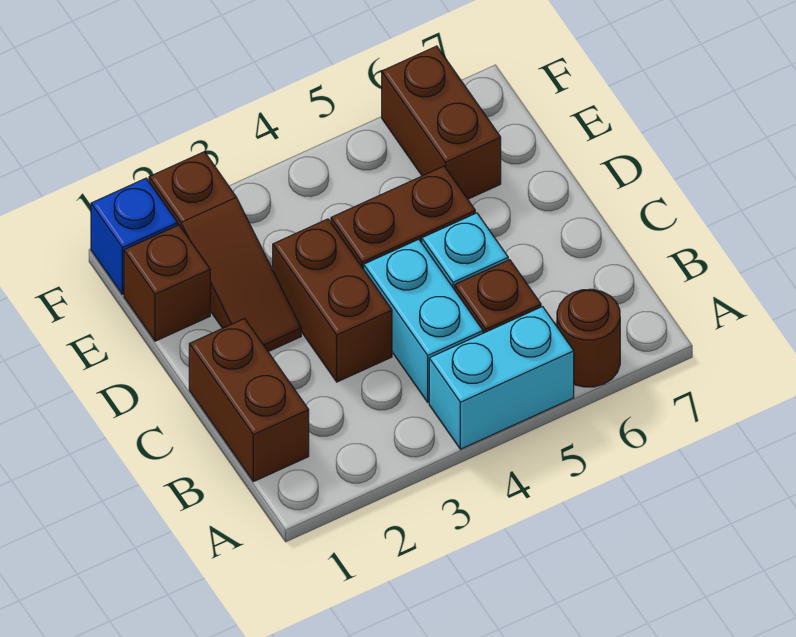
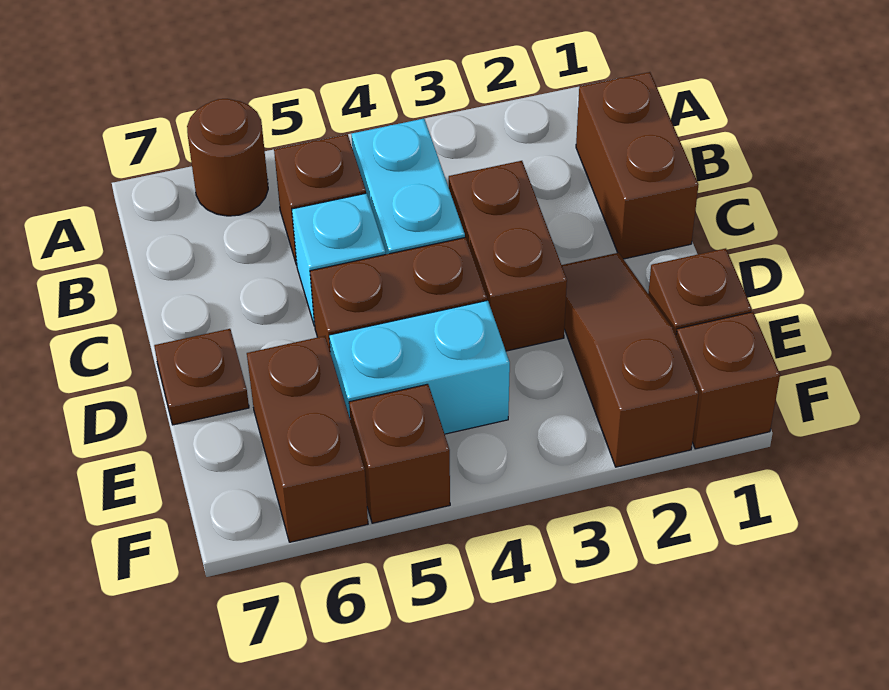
cyan 1x2 brick [429,307,574,449] -> cyan 1x2 brick moved to [329,300,510,434]
none -> brown 1x1 plate [154,329,249,425]
blue 1x1 brick [91,178,178,294] -> brown 1x1 brick [676,312,780,449]
none -> brown 1x1 brick [349,384,450,523]

